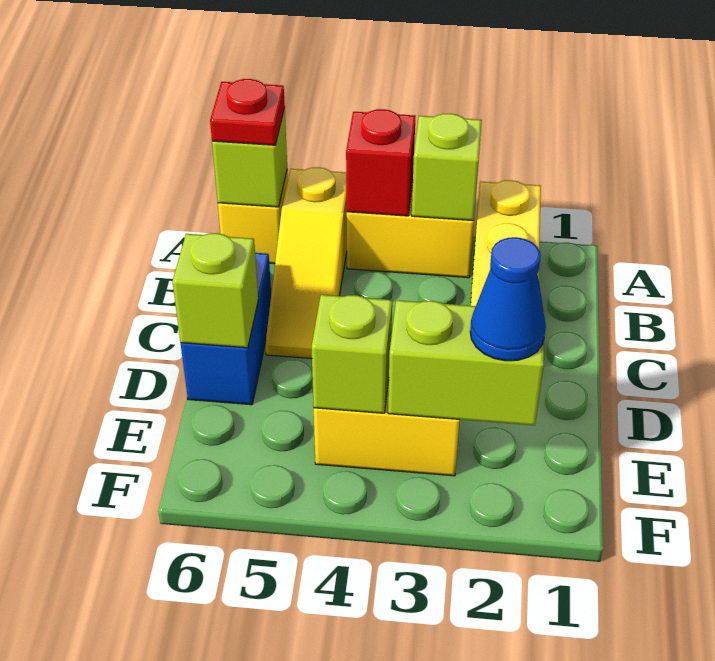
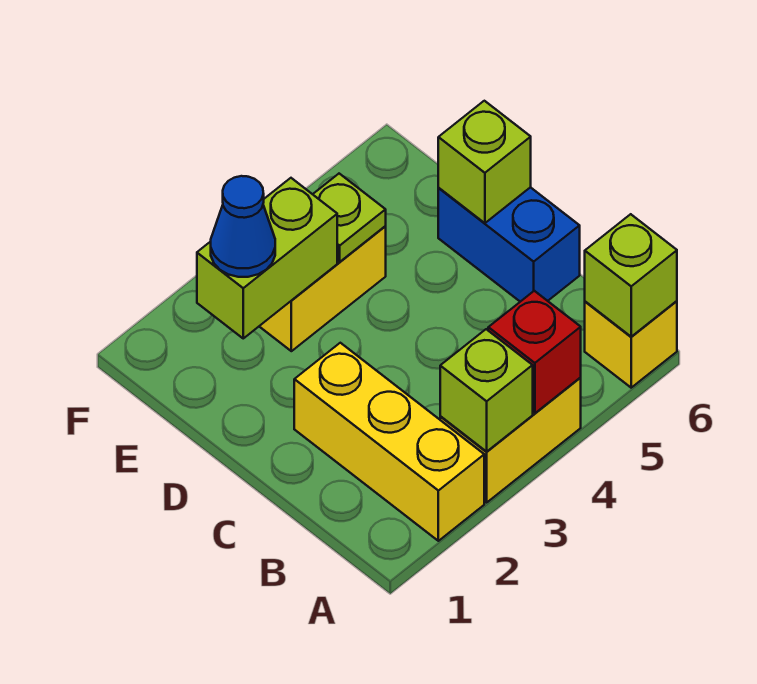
yellow 1x3 slope [265,167,347,359] -> none
red 1x1 plate [210,79,285,145] -> none
lime 1x1 brick [312,295,392,413] -> lime 1x1 plate [313,174,386,262]

